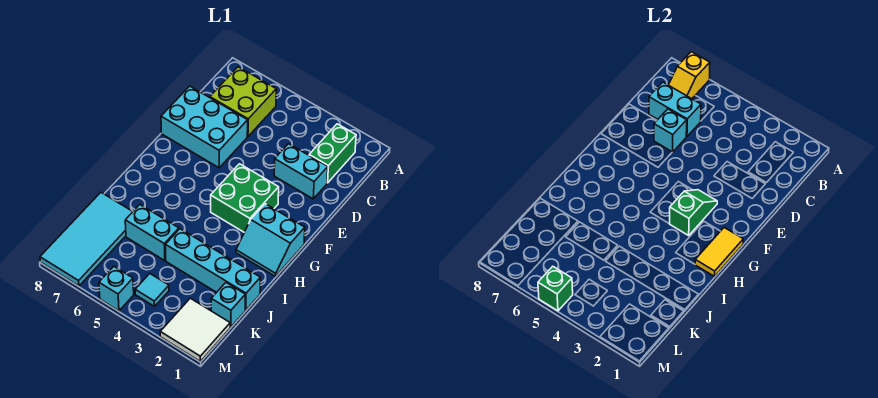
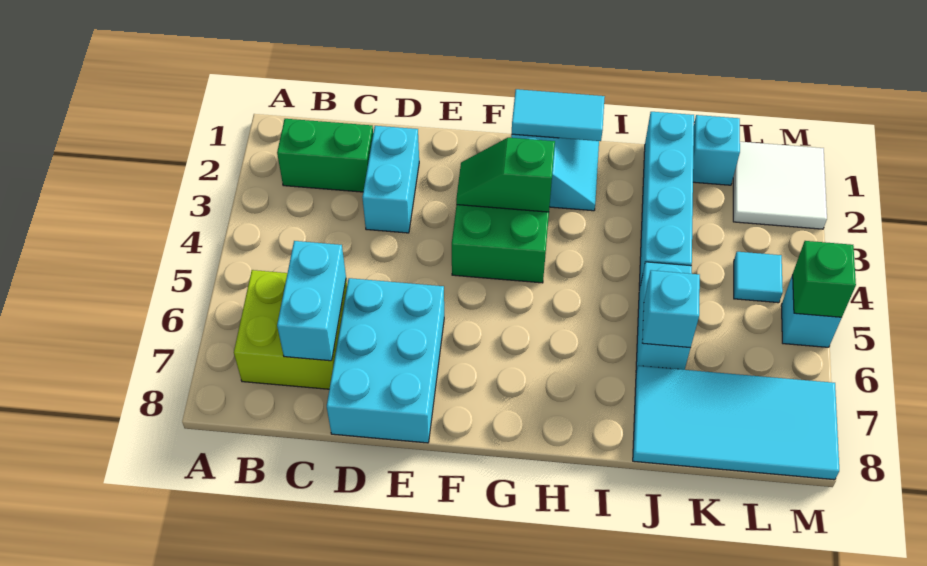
yellow 1x2 slope [669,52,710,99] -> none
cyan 1x1 brick [654,109,687,152] -> cyan 1x1 brick moved to [642,270,700,348]
yellow 1x2 tile [695,228,743,276] -> cyan 1x2 tile [512,89,605,141]

